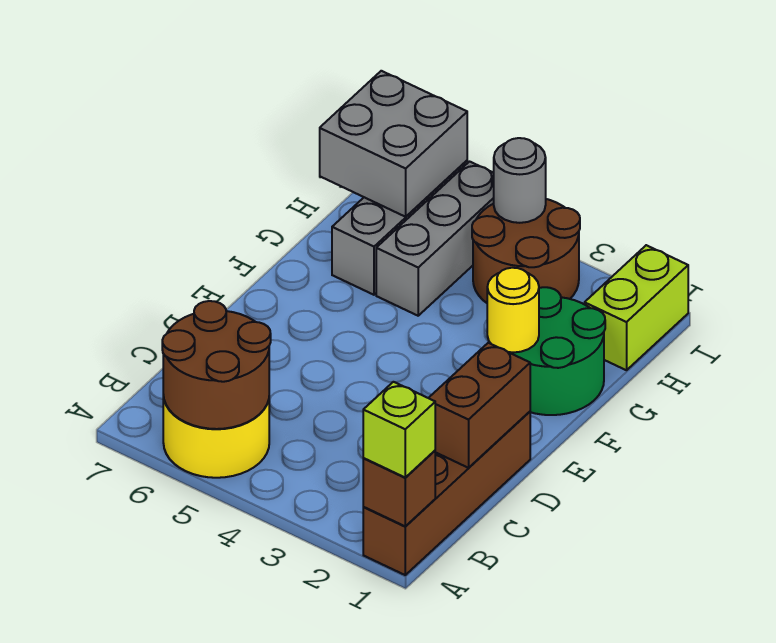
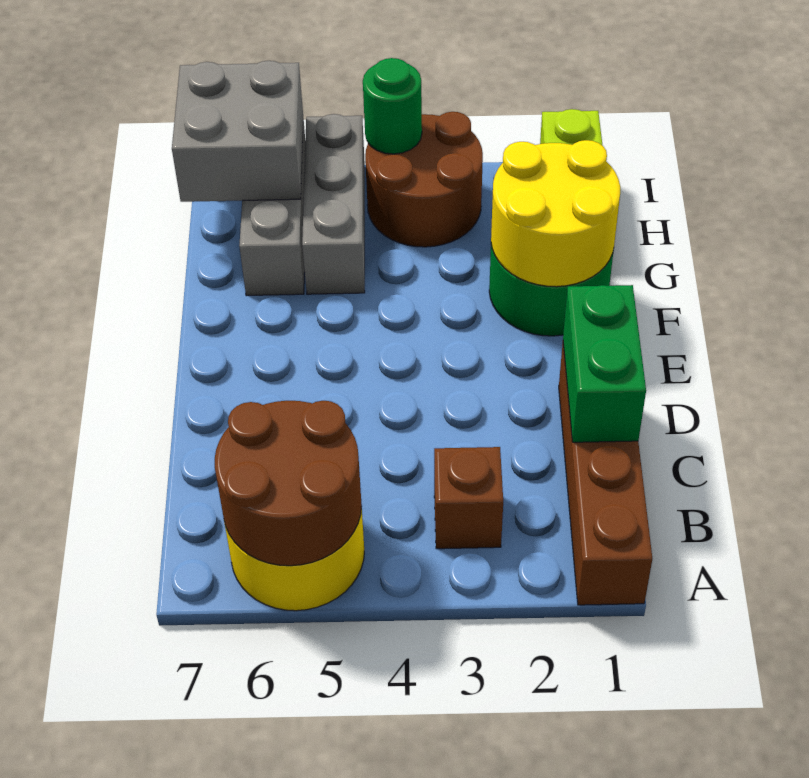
brown 1x1 brick [363,451,435,526] -> brown 1x1 brick moved to [434,447,503,549]
lime 1x1 brick [363,382,435,478] -> none
brown 1x2 brick [429,343,530,468] -> green 1x2 brick [563,285,646,442]
yellow 1x1 round brick [487,268,539,352] -> yellow 2x2 round brick [491,140,620,287]
grey 1x1 round brick [494,138,546,223] -> green 1x1 round brick [363,58,422,154]

